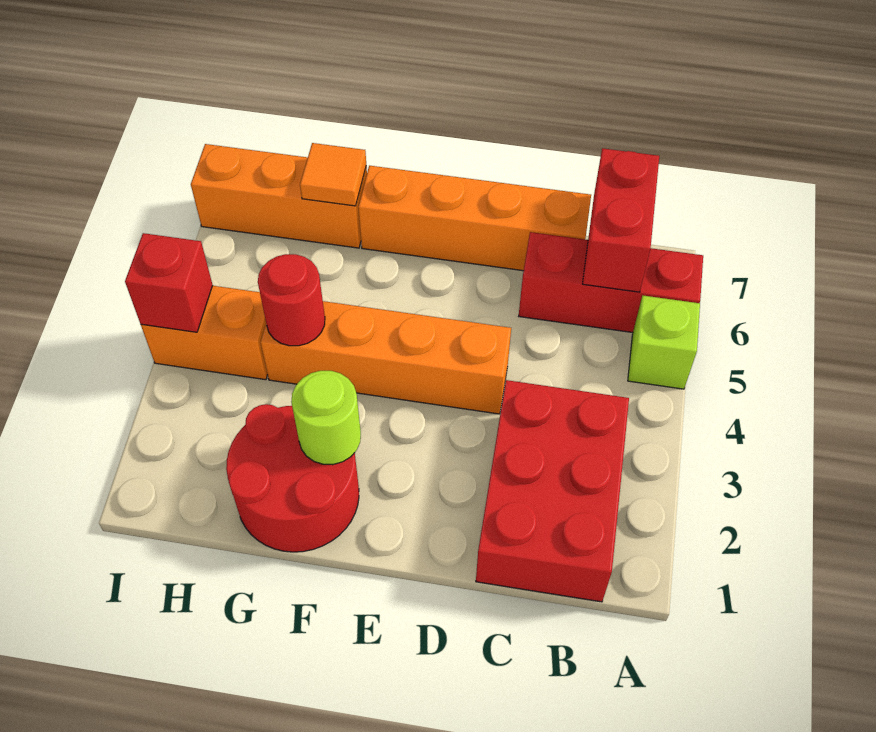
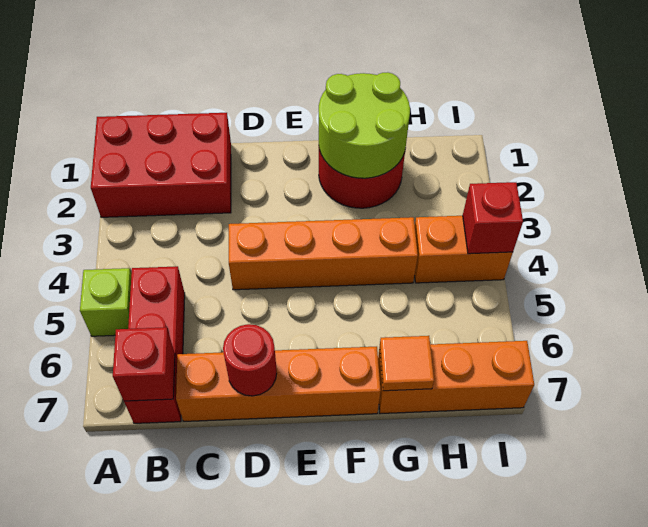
red 1x3 brick [519,232,703,333] -> red 1x3 brick turned to [124,266,185,423]
red 2x3 brick [476,380,629,602] -> red 2x3 brick turned to [91,113,231,217]
red 1x2 brick [583,148,659,292] -> red 1x1 brick [113,327,175,401]
lime 1x1 round brick [291,371,361,465] -> lime 2x2 round brick [319,72,410,178]
red 1x1 round brick [258,254,325,346] -> red 1x1 round brick moved to [223,324,277,396]

